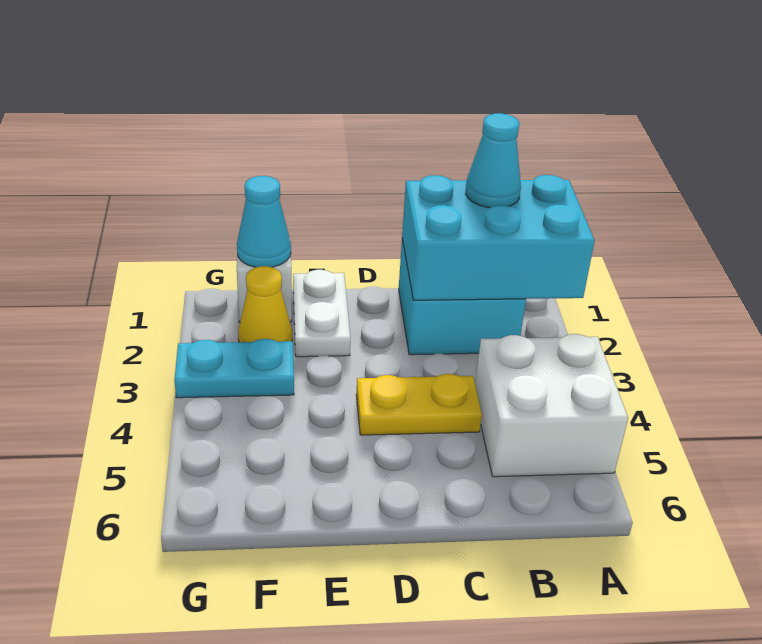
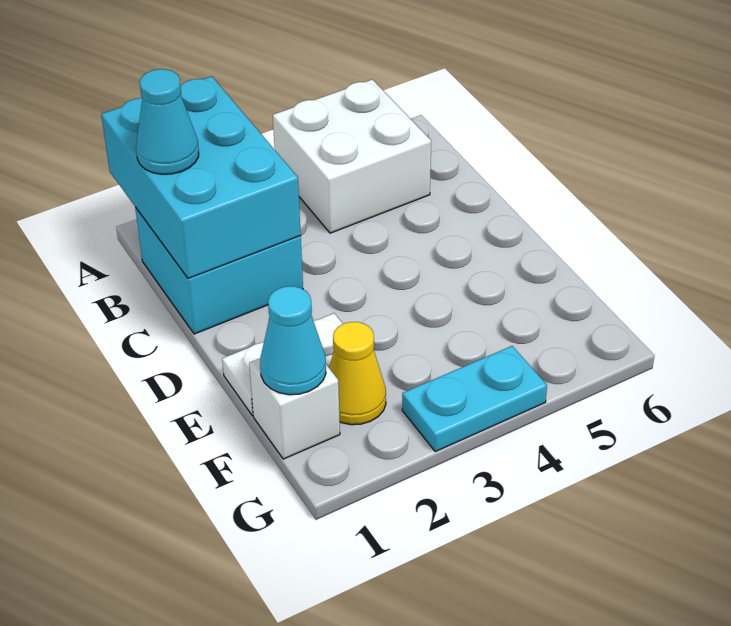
yellow 1x2 plate [356,374,482,435] -> none
cyan 1x2 plate [174,339,294,398] -> cyan 1x2 plate turned to [402,346,547,452]

